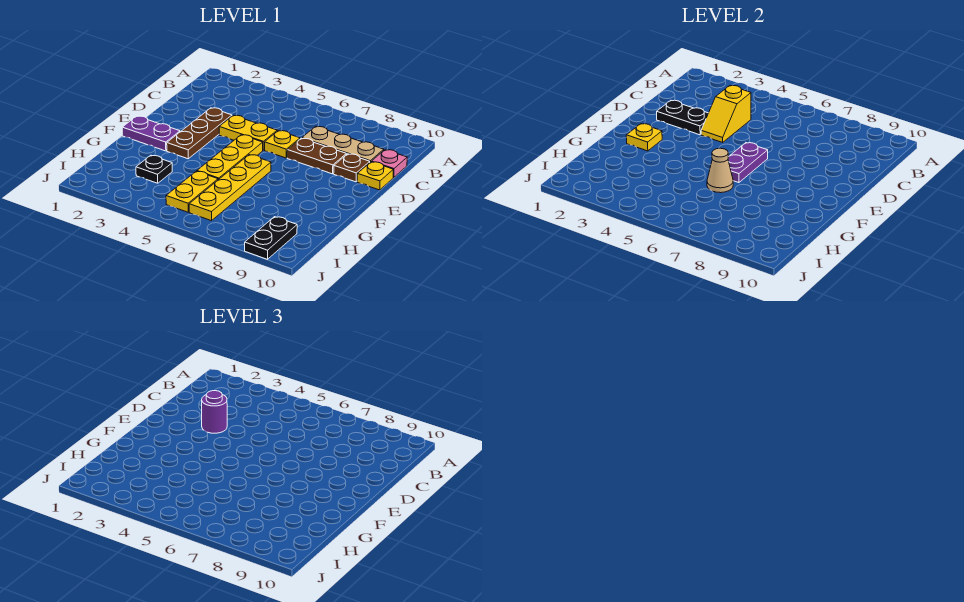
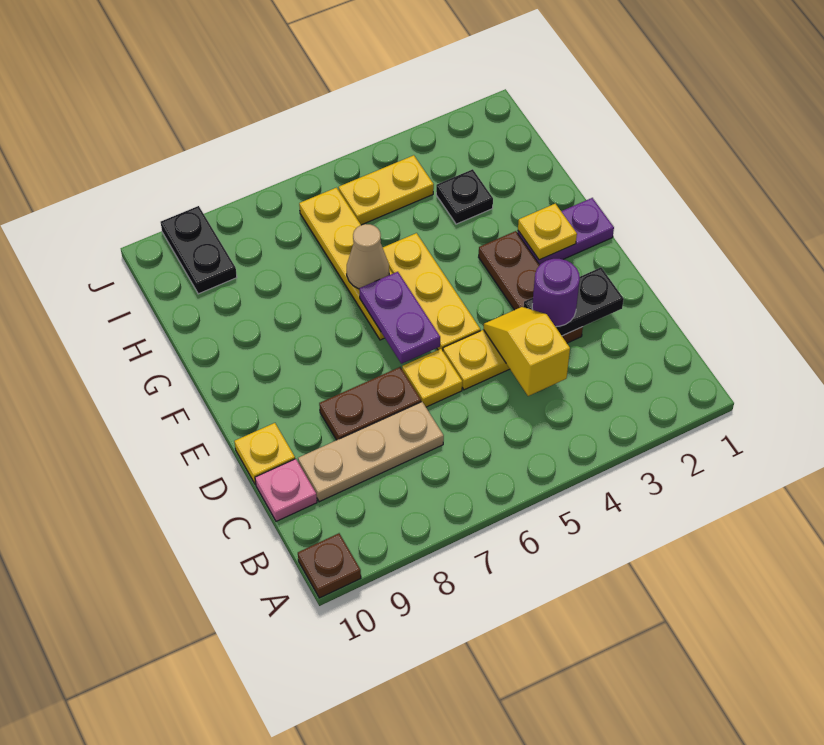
brown 1x1 plate [334,154,370,182] -> brown 1x1 plate moved to [298,533,361,598]
yellow 1x2 plate [166,171,218,212] -> yellow 1x2 plate turned to [339,155,434,225]

